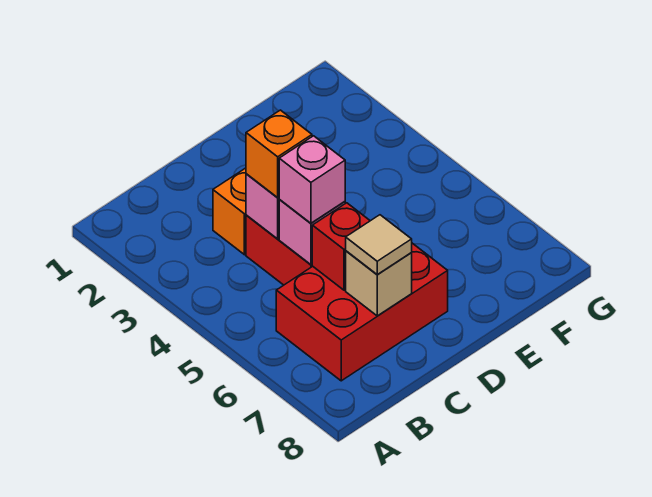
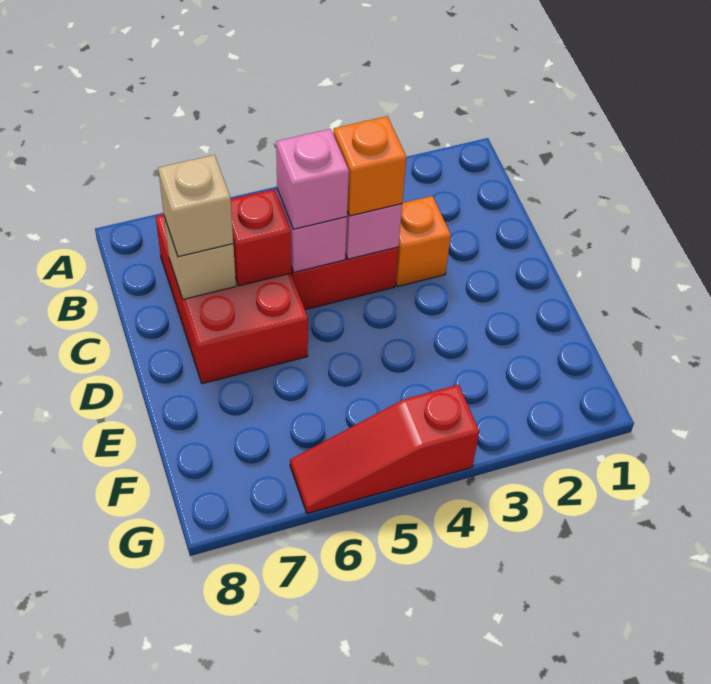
tan 1x1 tile [346,215,412,274] -> tan 1x1 brick [158,155,233,257]
none -> red 1x3 slope [290,385,479,513]

